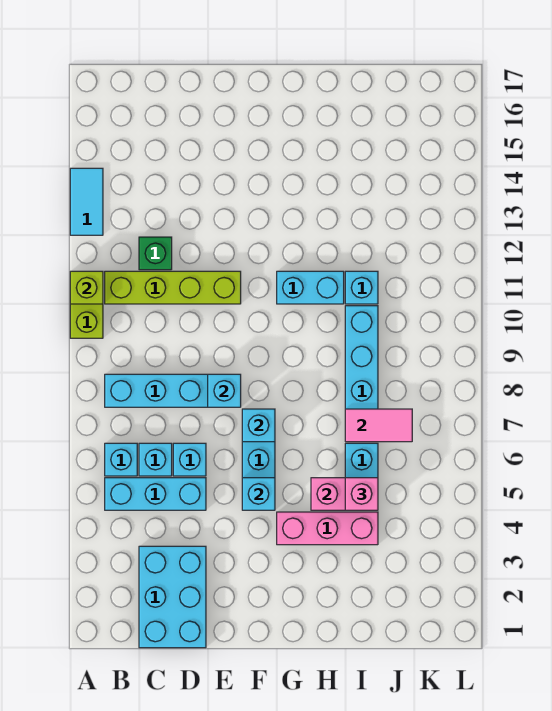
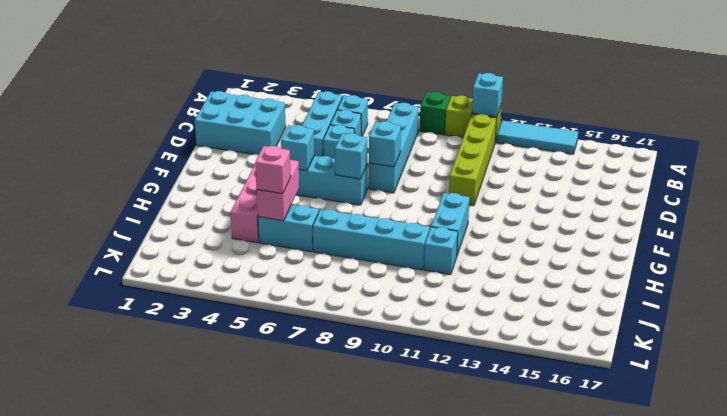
lime 1x1 brick [70,271,103,304] -> cyan 1x1 brick [472,73,503,117]
cyan 1x2 tile [70,168,103,235] -> cyan 1x3 tile [497,120,578,154]
green 1x1 brick [139,237,172,270] -> green 1x1 brick moved to [420,92,450,135]
pink 1x2 tile [345,409,412,442] -> none

